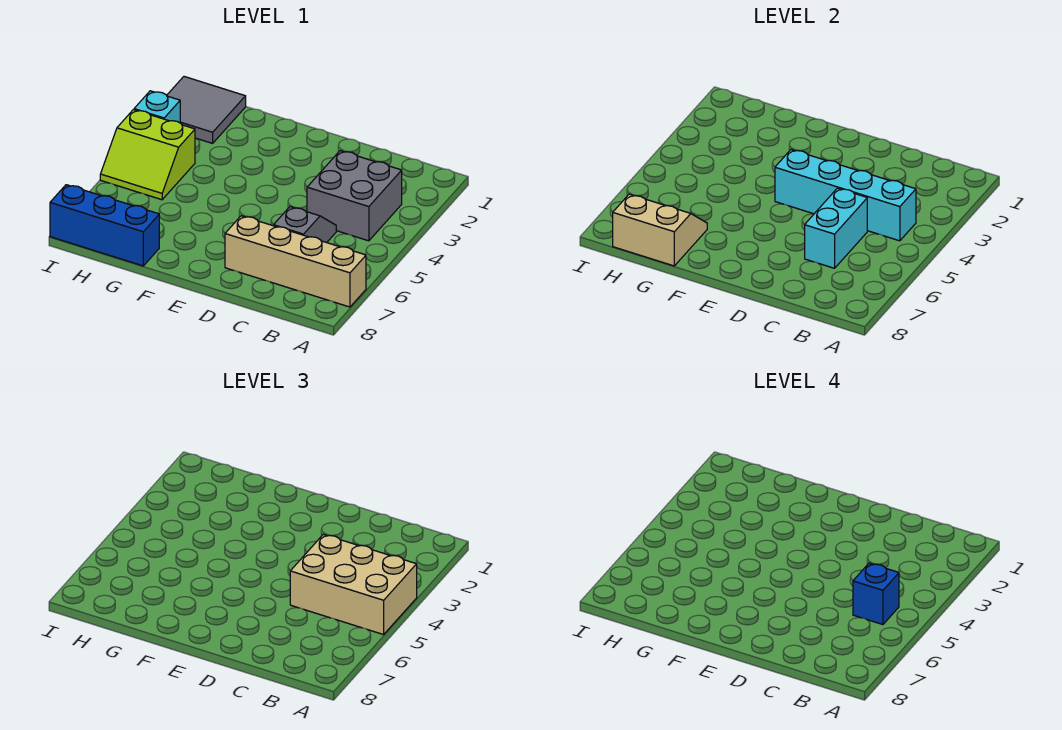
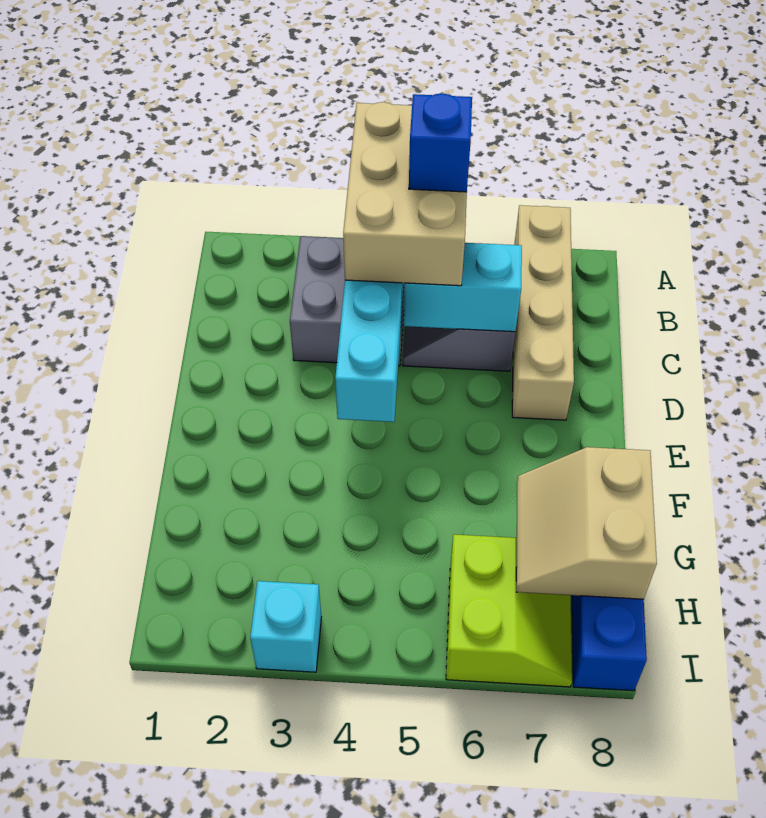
grey 2x2 tile [167,77,246,143] -> none
lime 2x2 slope [100,110,195,200] -> lime 2x2 slope moved to [446,534,572,687]

